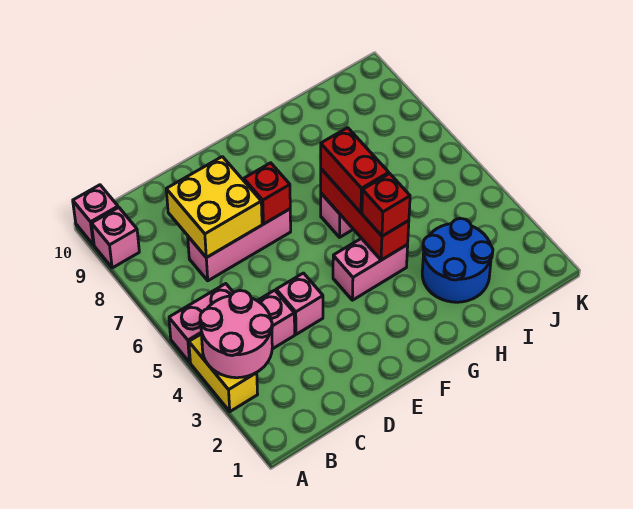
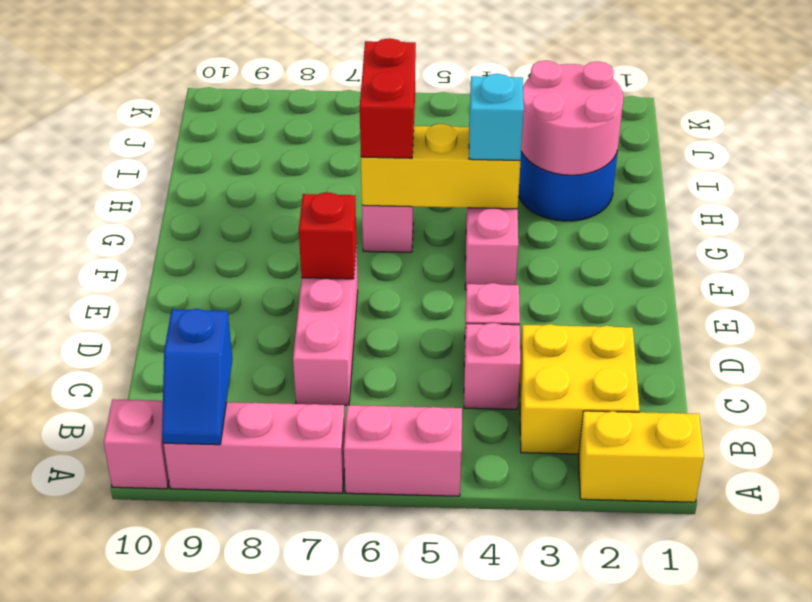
yellow 1x2 brick [189,335,258,411] -> yellow 1x2 brick moved to [578,411,704,502]
pink 2x2 round brick [200,290,272,378] -> pink 2x2 round brick moved to [521,61,623,175]
pink 1x2 brick [169,284,233,362] -> pink 1x2 brick turned to [344,405,462,496]
pink 1x1 brick [92,208,139,268] -> pink 1x3 brick [164,402,345,493]
none -> blue 1x2 slope [162,309,233,445]
yellow 2x2 brick [166,157,262,258] -> yellow 2x2 brick moved to [520,324,640,454]
red 1x3 brick [321,169,409,260] -> yellow 1x3 brick [361,124,521,209]
red 1x1 brick [362,174,410,236] -> cyan 1x1 brick [469,74,524,161]
red 1x2 brick [321,128,389,213] -> red 1x2 brick turned to [360,38,416,158]

